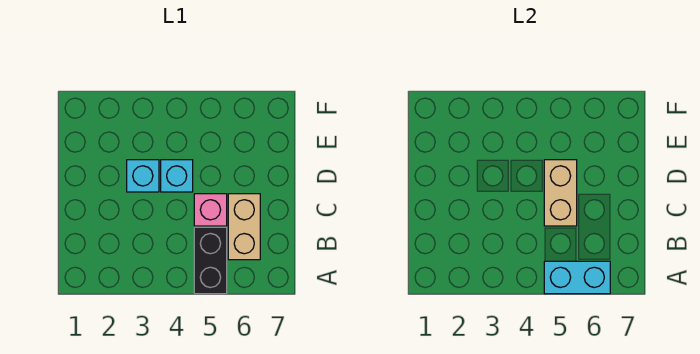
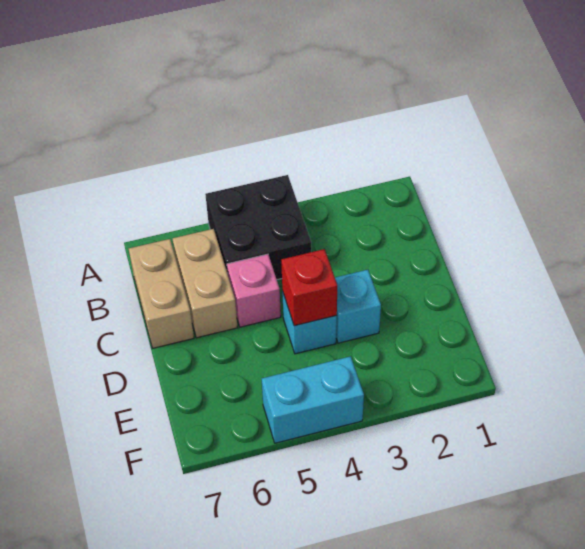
black 1x2 brick [194,227,227,294] -> black 2x2 brick [205,175,311,280]
cyan 1x2 brick [544,261,610,294] -> cyan 1x2 brick moved to [262,356,364,443]
tan 1x2 brick [544,160,577,226] -> tan 1x2 brick moved to [129,239,194,348]
none -> red 1x1 brick [281,249,337,326]

